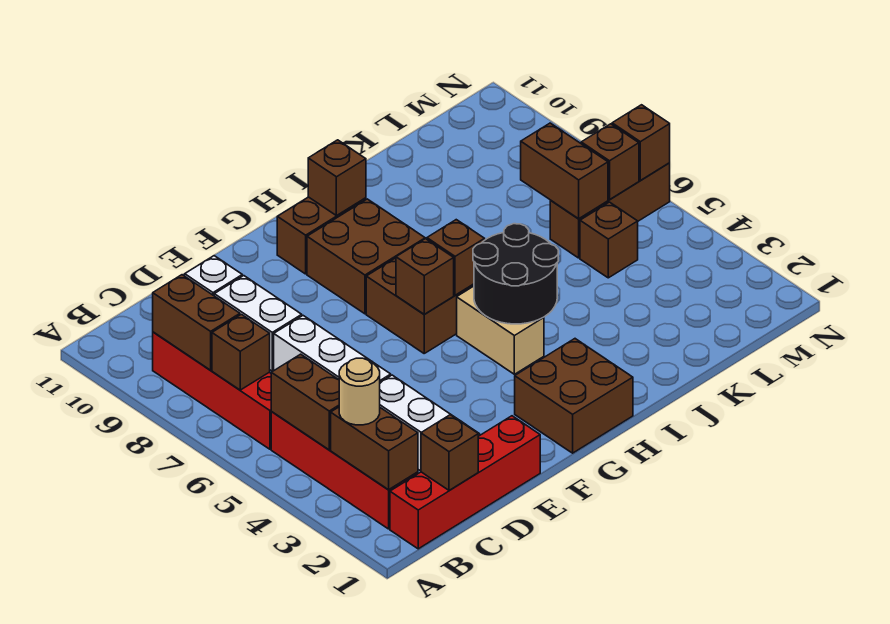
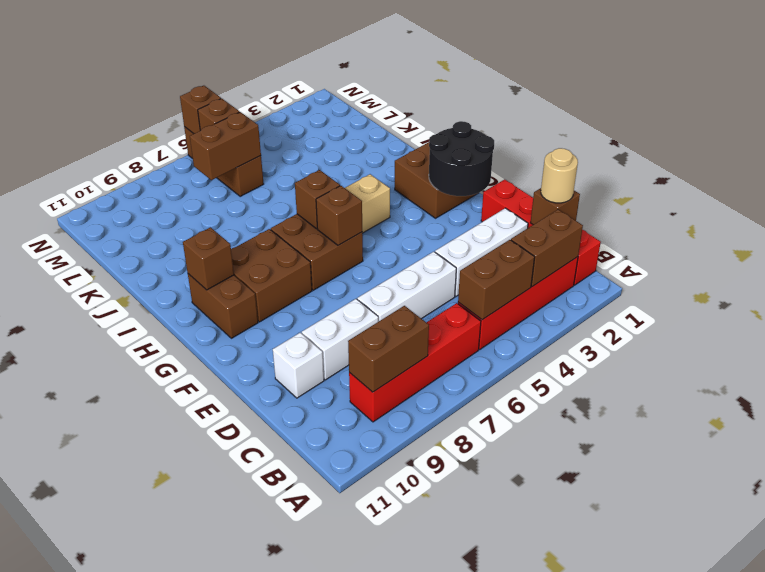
tan 1x1 round brick [339,358,380,425] -> tan 1x1 round brick moved to [541,148,578,203]
brown 1x1 brick [212,314,270,390] -> none
black 2x2 round brick [473,224,558,324] -> black 2x2 round brick moved to [429,121,494,196]
brown 1x1 brick [580,202,638,278] -> none

